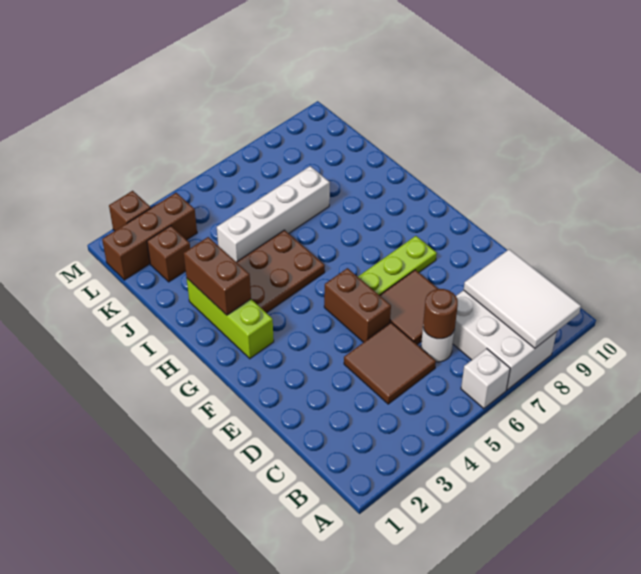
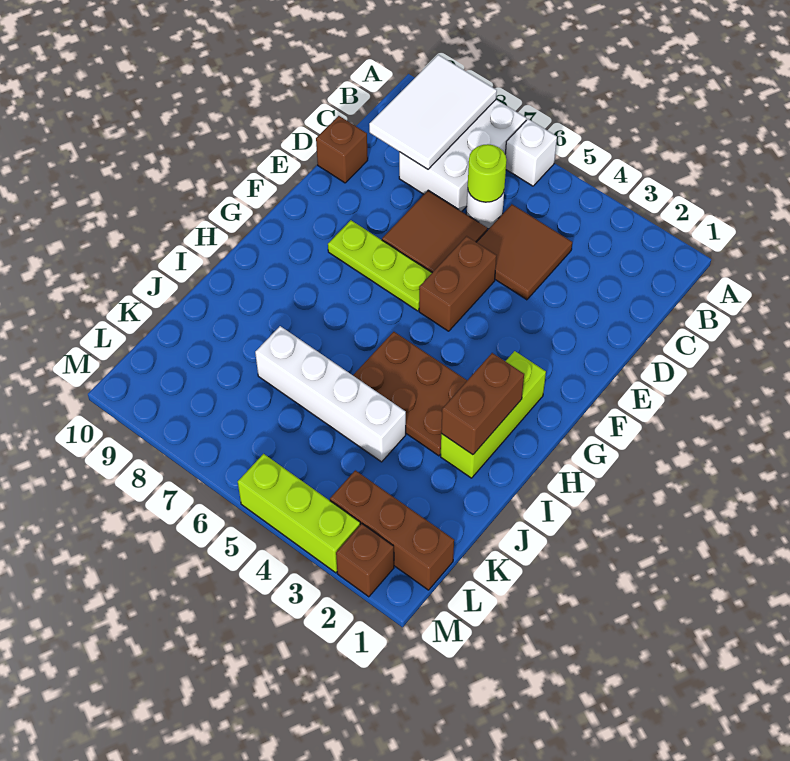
brown 1x1 round brick [423,289,458,339] -> lime 1x1 round brick [468,144,506,202]
brown 1x1 brick [147,226,190,282] -> brown 1x1 brick moved to [316,116,368,183]
none -> lime 1x3 brick [238,454,360,573]

